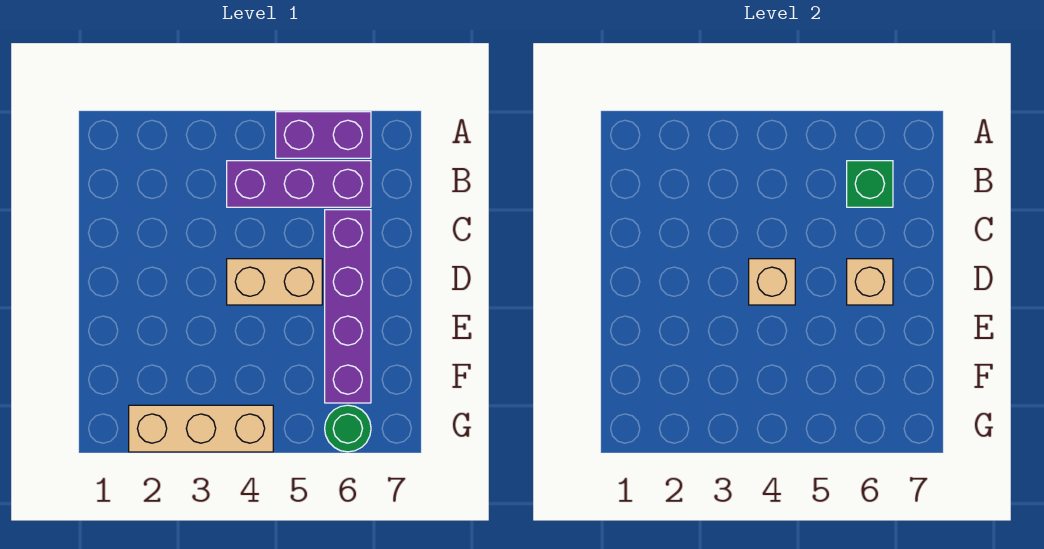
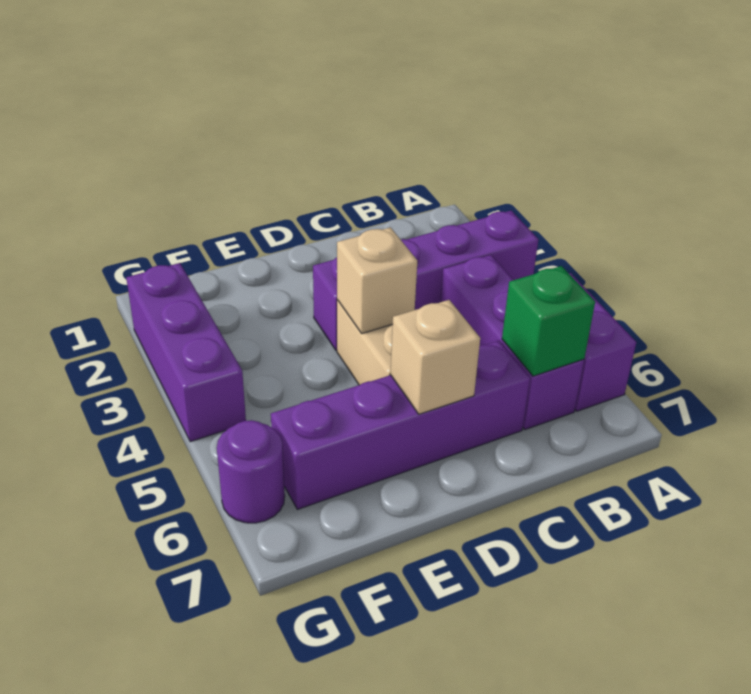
none -> purple 1x4 brick [313,211,538,350]
tan 1x3 brick [129,405,273,452] -> purple 1x3 brick [126,263,246,442]
green 1x1 round brick [325,405,371,452] -> purple 1x1 round brick [217,420,285,523]

